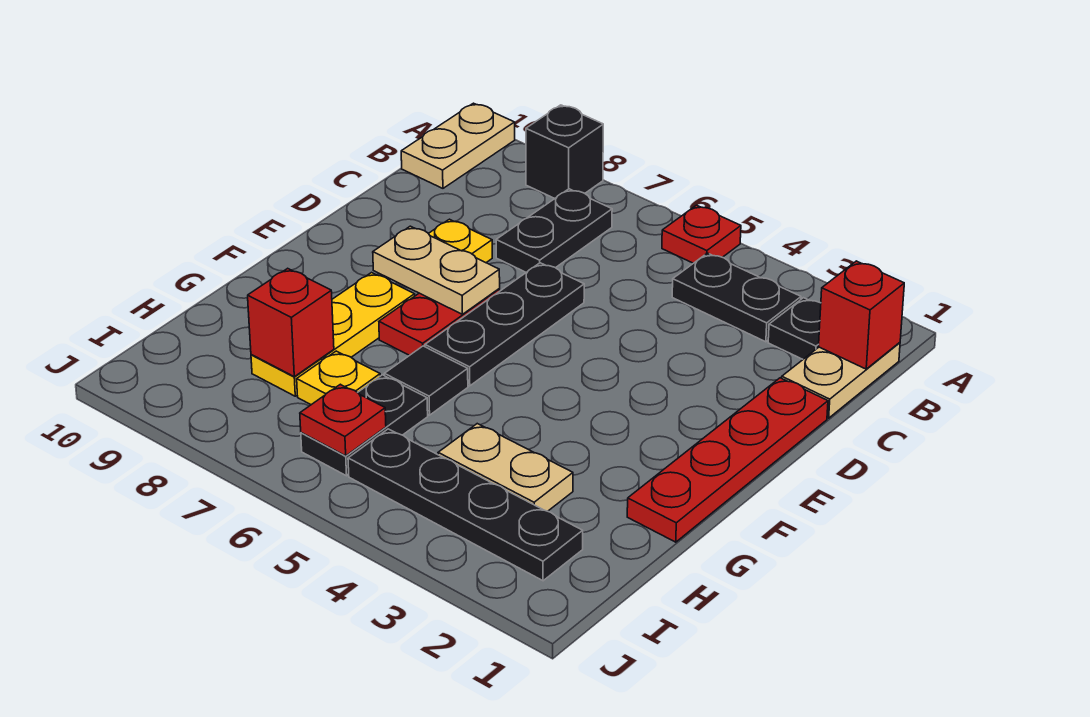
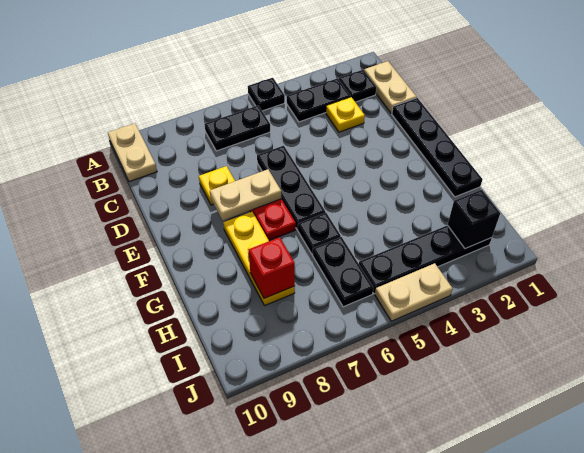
red 1x1 plate [662,205,741,263] -> black 1x1 plate [248,78,285,111]
black 1x1 brick [526,105,603,199] -> black 1x1 brick moved to [448,190,500,249]
red 1x1 brick [819,261,904,369] -> none
black 1x2 plate [496,189,612,272] -> black 1x2 plate turned to [204,106,270,151]
red 1x4 plate [627,378,828,542] -> black 1x4 plate [392,98,483,197]
black 1x1 tile [384,346,468,415] -> black 1x1 plate [298,212,341,254]
tan 1x2 plate [438,424,573,511] -> tan 1x2 plate moved to [375,263,452,321]
yellow 1x1 plate [297,351,380,405] -> yellow 1x1 plate moved to [326,97,365,132]
red 1x1 plate [300,384,386,456] -> none

